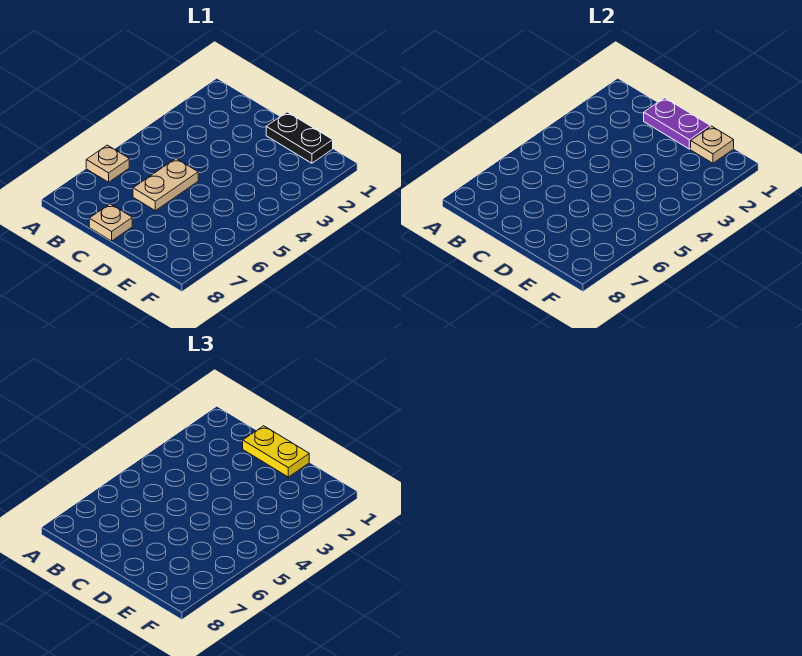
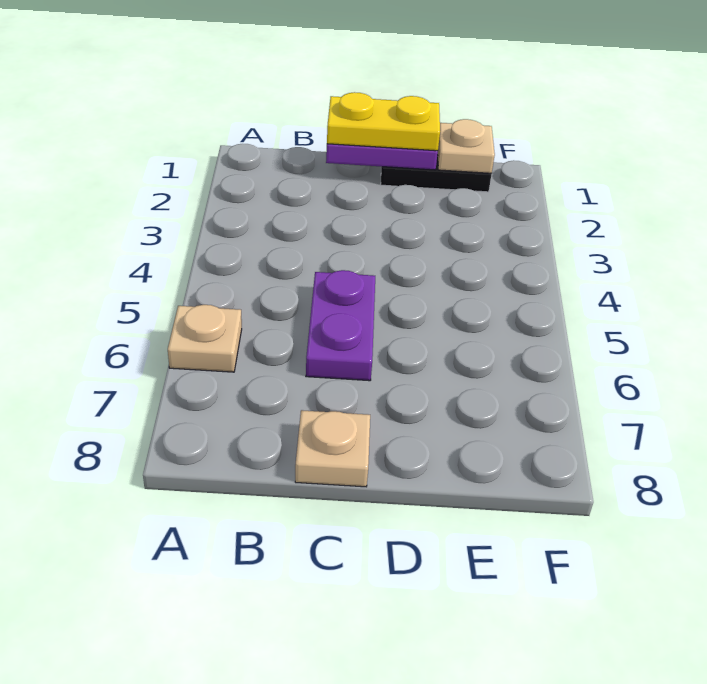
tan 1x2 plate [133,158,198,211] -> purple 1x2 plate [306,270,375,381]

